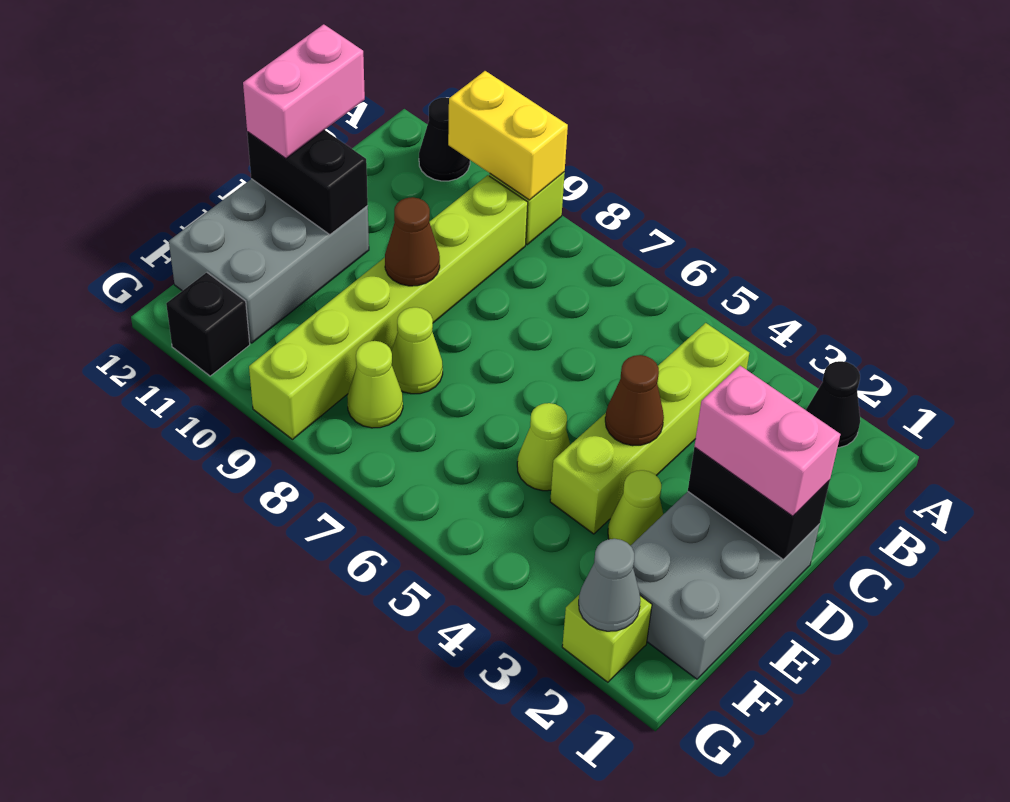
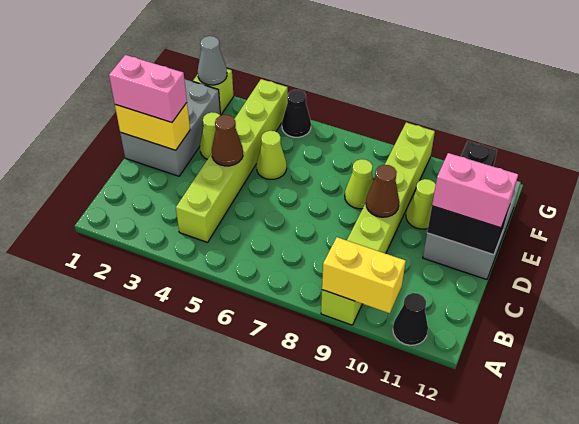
black 1x1 cone [806,361,860,448] -> black 1x1 cone moved to [282,90,311,137]
lime 1x4 brick [550,323,749,534] -> lime 1x6 brick [176,79,288,242]
pink 1x2 brick [243,24,365,158] -> pink 1x2 brick turned to [432,153,518,228]
black 1x2 brick [688,448,830,560] -> yellow 1x2 brick [115,103,190,150]
lime 1x1 cone [347,341,403,428] -> lime 1x1 cone moved to [406,179,436,229]

